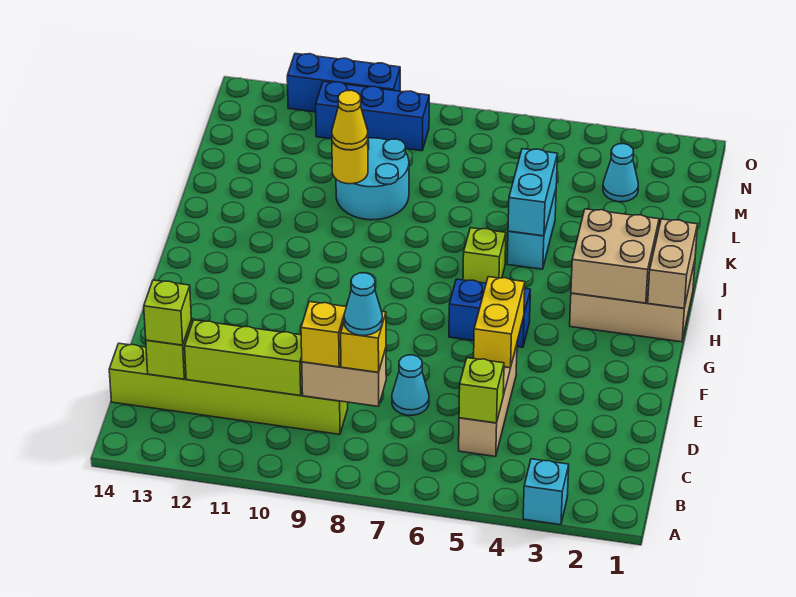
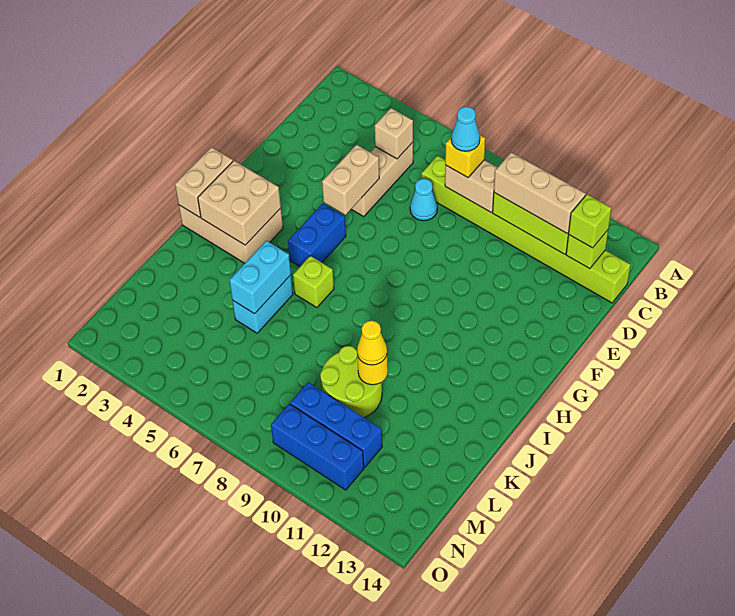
cyan 1x1 brick [523,459,569,525] -> none
lime 1x1 brick [459,358,504,423] -> tan 1x1 brick [375,108,413,159]
lime 1x6 brick [109,343,348,434] -> lime 1x8 brick [421,156,630,303]
yellow 1x1 brick [301,302,346,367] -> none
none -> tan 1x3 brick [494,152,586,233]
yellow 1x2 brick [474,277,525,368] -> tan 1x2 brick [322,145,379,215]
blue 1x2 brick [449,279,530,347] -> blue 1x2 brick turned to [288,204,346,267]
cyan 2x2 round brick [336,138,409,220] -> lime 2x2 round brick [320,346,382,418]
cyan 1x1 cone [603,144,638,202] -> none
blue 1x3 brick [287,53,400,112] -> blue 1x3 brick moved to [290,382,382,468]

